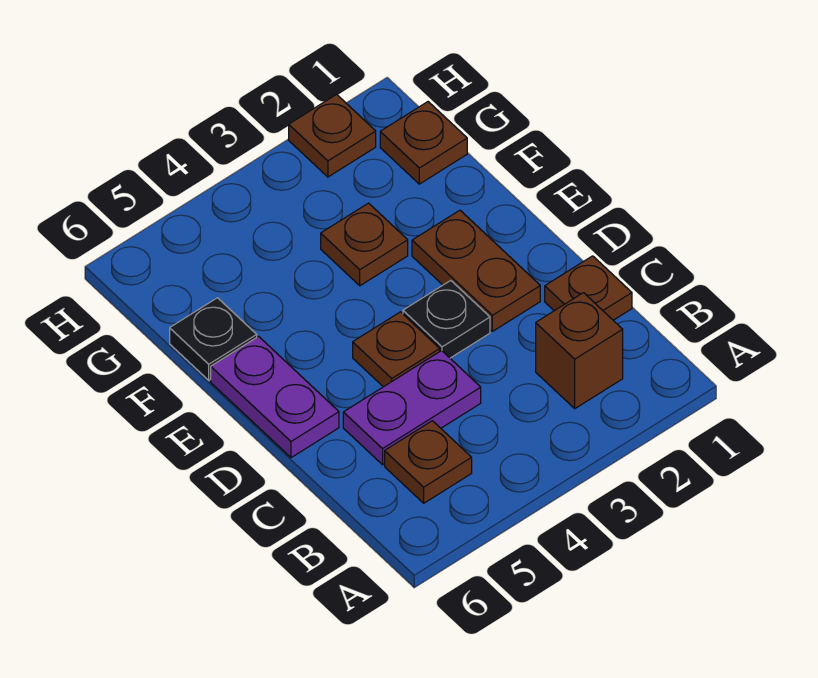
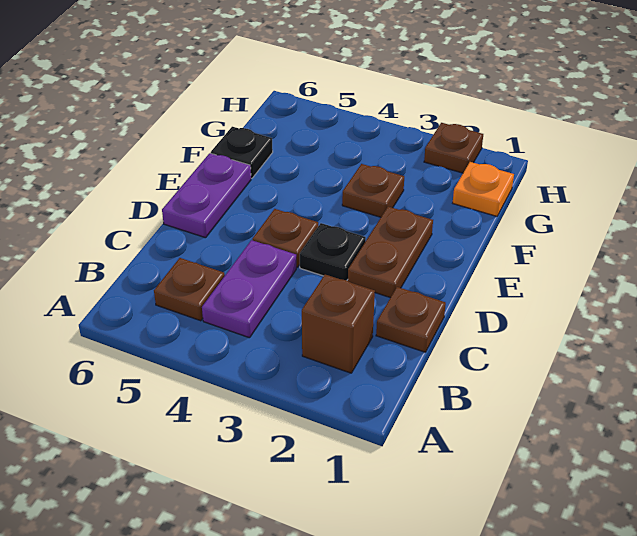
purple 1x2 plate [343,351,481,465] -> purple 1x2 plate turned to [202,240,296,338]
brown 1x1 plate [380,102,467,184] -> orange 1x1 plate [453,162,514,216]

